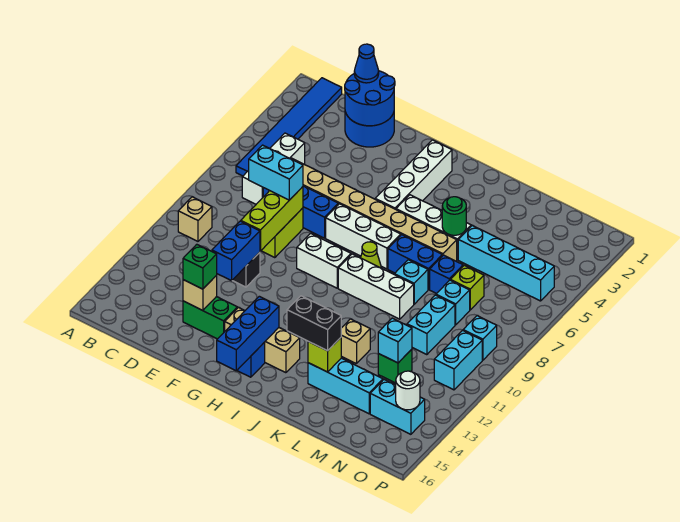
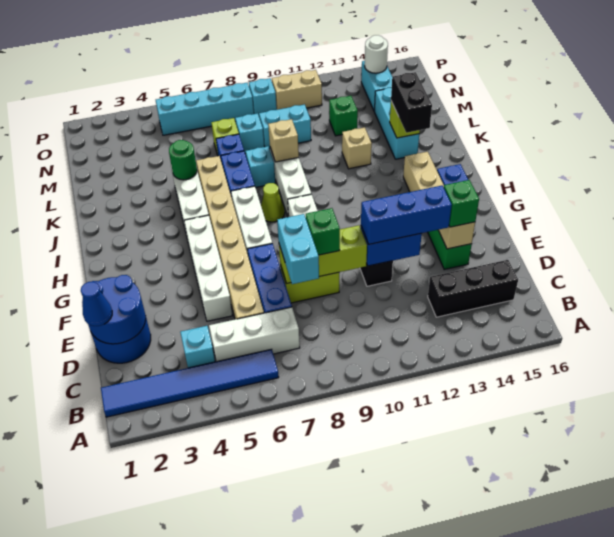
tan 1x1 brick [178,197,212,241] -> tan 1x1 brick moved to [268,119,299,162]
none -> black 1x3 brick [428,260,518,317]
none -> green 1x1 brick [306,208,340,255]
white 1x4 brick [375,140,452,209] -> white 1x4 brick turned to [184,215,233,321]
blue 1x3 brick [217,296,279,371] -> blue 1x3 brick moved to [361,185,452,244]
cyan 1x4 brick [458,225,554,301] -> cyan 1x4 brick turned to [156,83,254,135]
cyan 1x1 brick [378,318,412,363] -> cyan 1x1 brick moved to [180,326,215,368]
cyan 1x2 brick [434,330,482,390] -> tan 1x2 brick [272,70,322,110]

